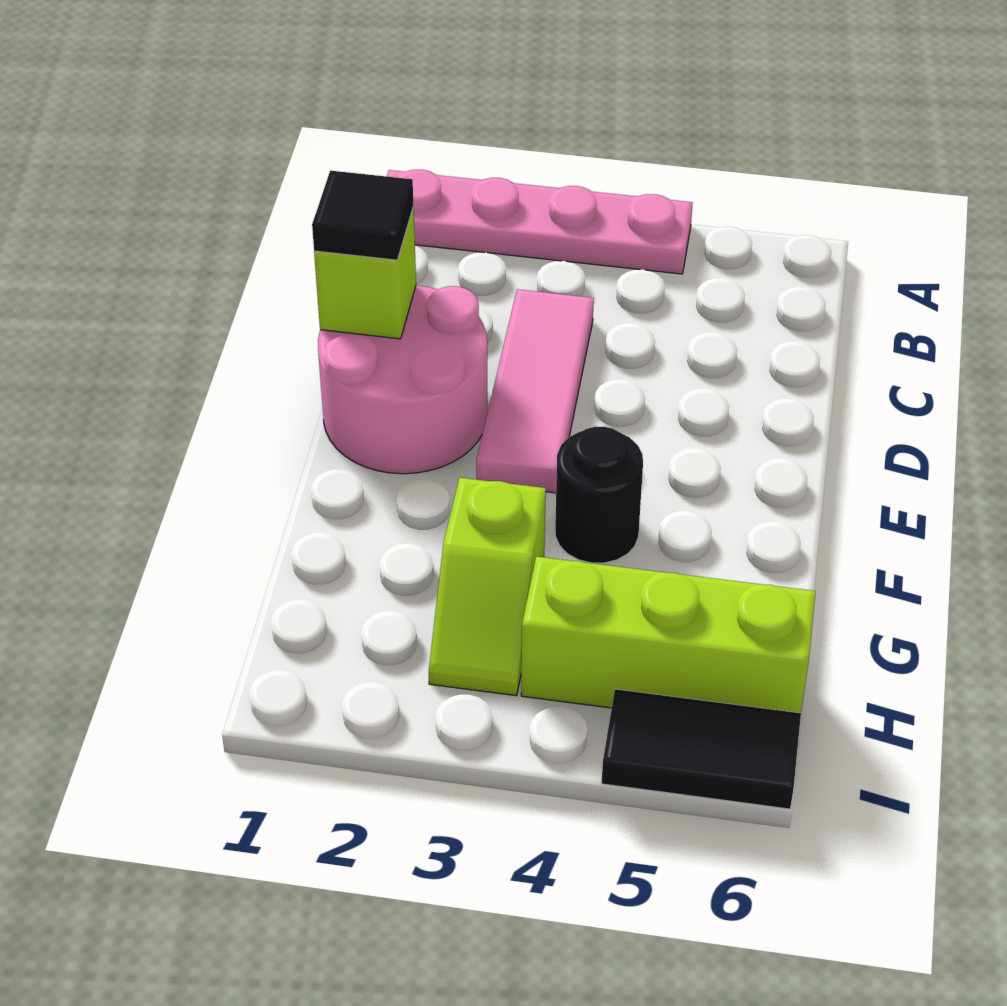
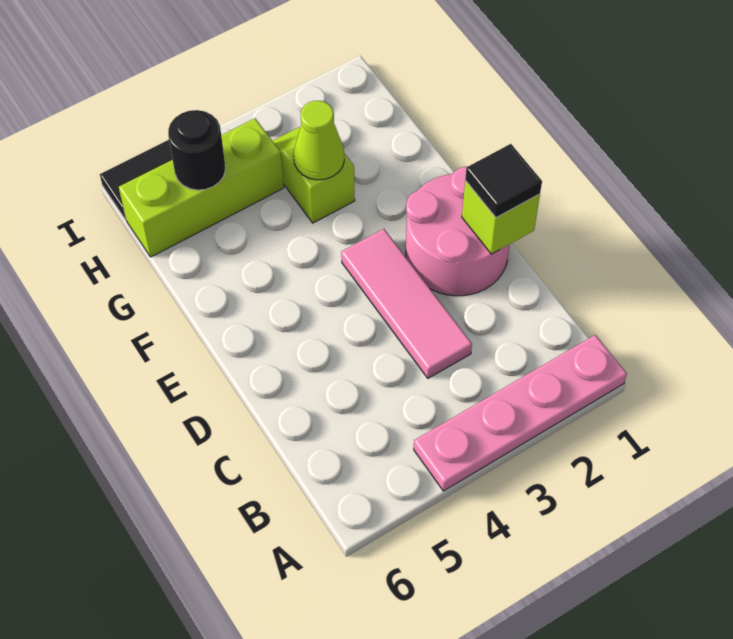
black 1x1 round brick [555,427,643,563] -> black 1x1 round brick moved to [168,110,225,190]
none -> lime 1x1 cone [294,101,344,180]

